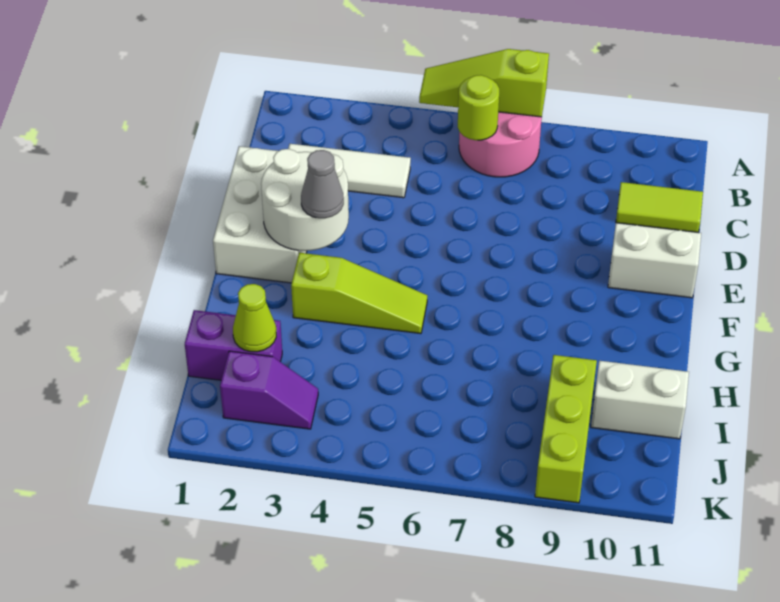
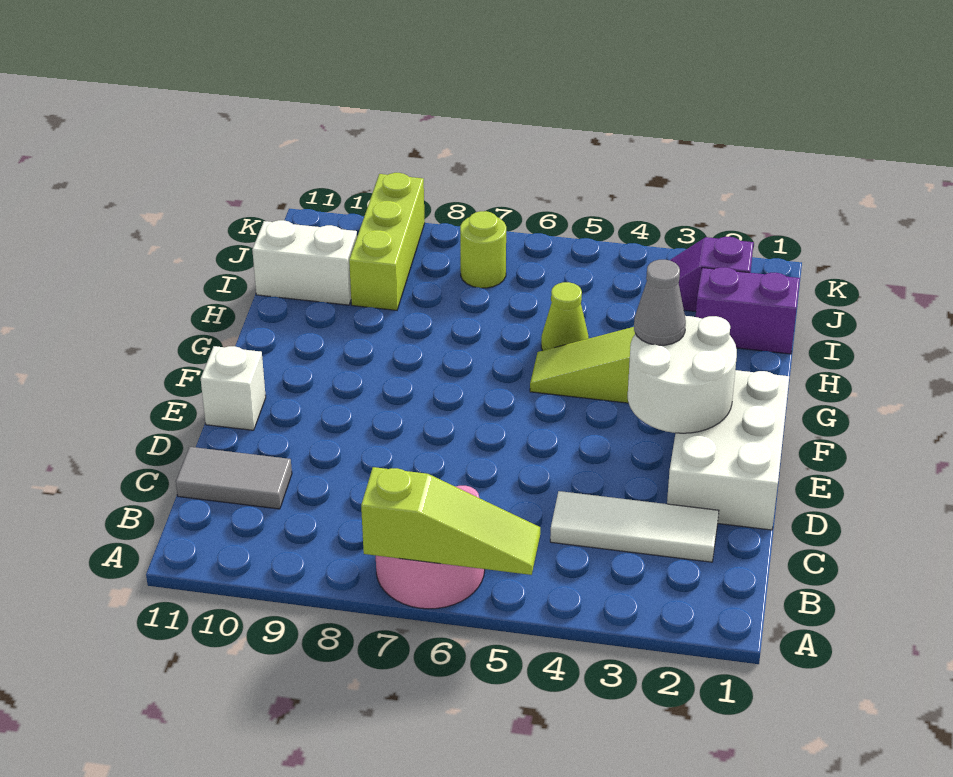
lime 1x1 round brick [458,75,499,140] -> lime 1x1 round brick moved to [460,211,506,288]
lime 1x2 tile [616,182,703,233] -> grey 1x2 tile [176,447,292,509]
white 1x2 brick [608,223,701,298] -> white 1x1 brick [201,346,266,430]
lime 1x1 cone [233,284,276,352] -> lime 1x1 cone moved to [541,282,589,351]

